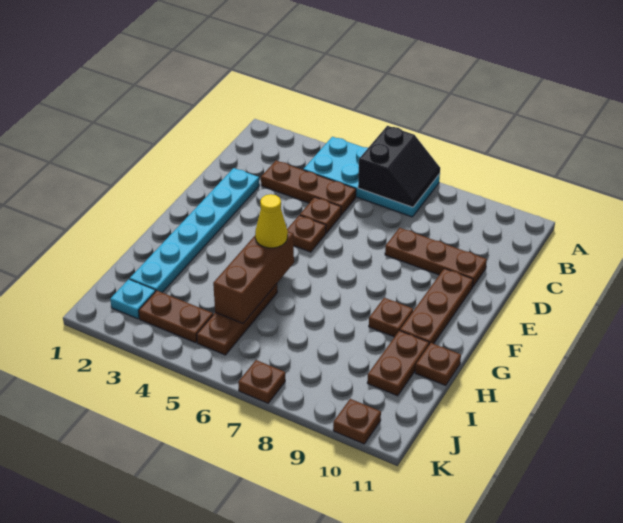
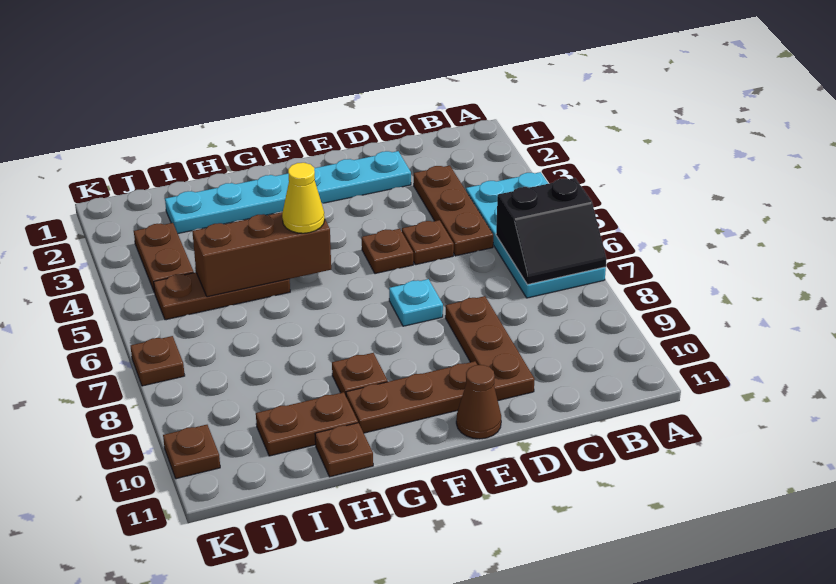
none -> brown 1x1 cone [456,365,501,439]
cyan 1x1 plate [110,279,156,319] -> cyan 1x1 plate moved to [389,279,443,326]

